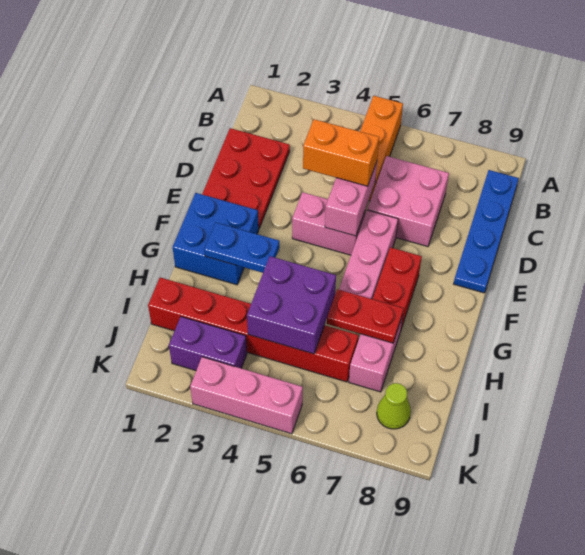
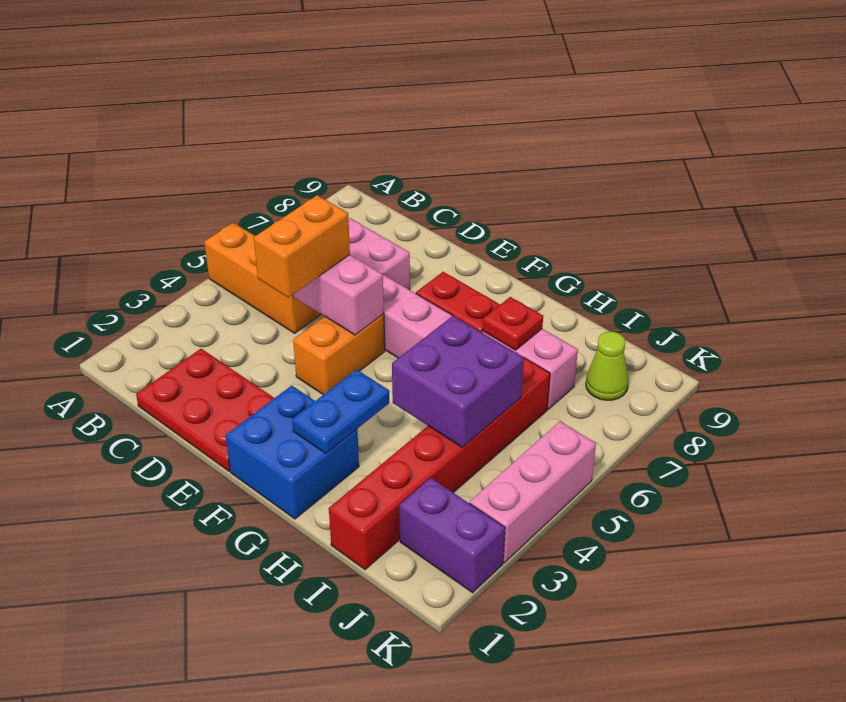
blue 1x4 plate [454,170,519,293] -> none
pink 1x2 brick [292,192,365,255] -> orange 1x2 brick [293,314,385,395]
red 1x2 plate [327,289,403,343] -> red 1x1 plate [483,297,543,350]
purple 1x2 brick [169,317,247,371] -> purple 1x2 brick turned to [399,478,505,593]

